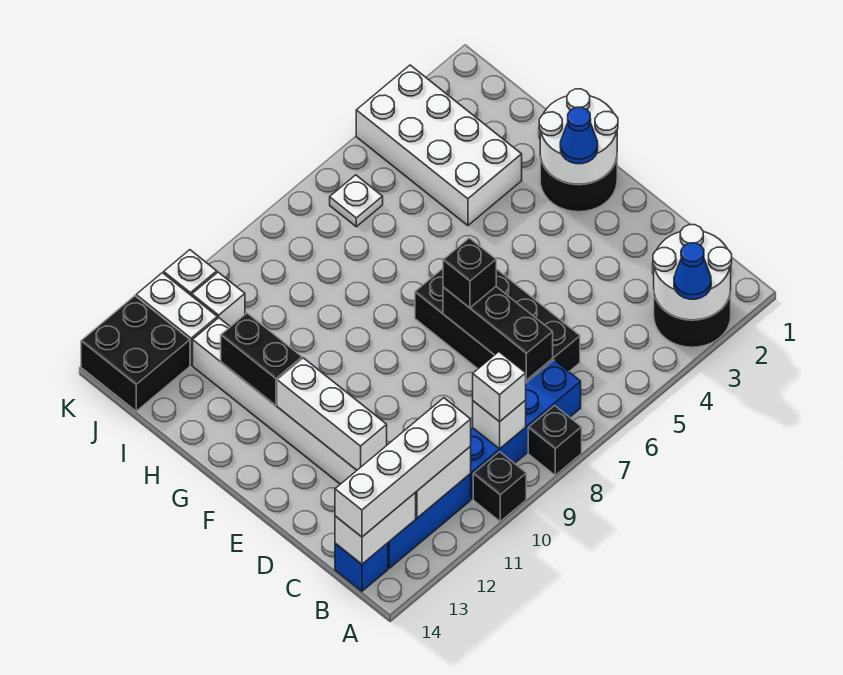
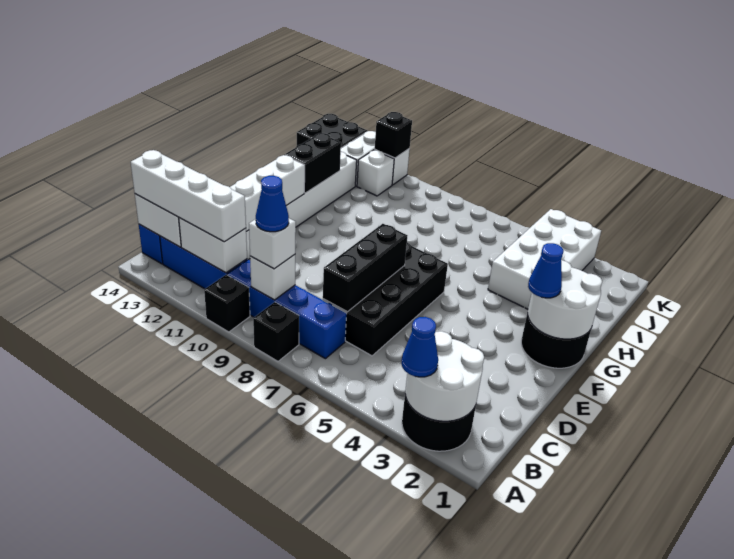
none -> blue 1x1 cone [256,176,289,232]
black 1x1 brick [443,238,496,308] -> black 1x1 brick moved to [375,112,412,158]
white 1x1 plate [330,175,383,227] -> none

